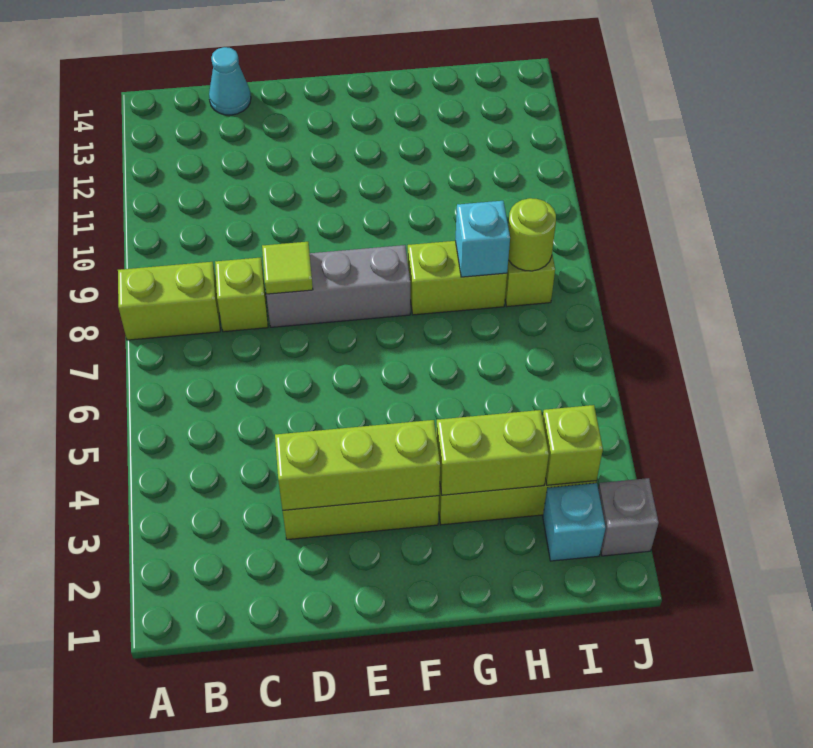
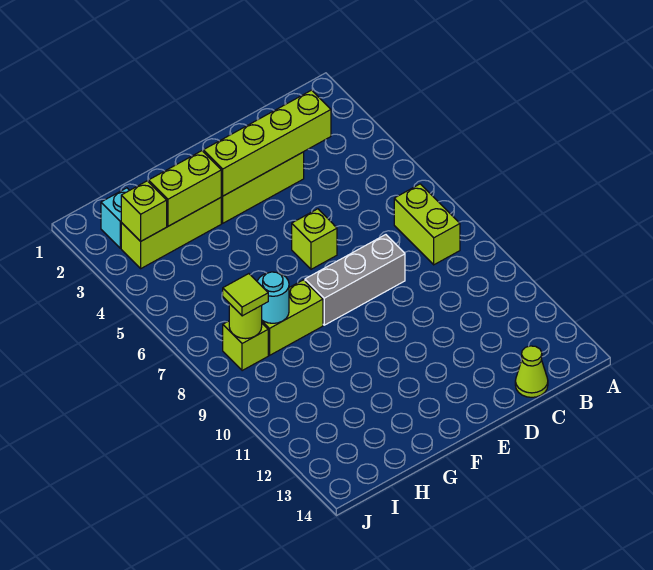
lime 1x2 brick [118,262,220,340] -> lime 1x2 brick turned to [394,184,460,265]
lime 1x1 brick [215,258,268,332] -> lime 1x1 brick moved to [292,209,337,269]
cyan 1x1 cone [209,47,251,115] -> lime 1x1 cone [515,346,548,397]
lime 1x3 brick [275,420,440,510] -> lime 1x4 brick [203,90,331,196]
lime 1x1 tile [262,242,313,294] -> lime 1x1 tile moved to [223,274,268,316]
cyan 1x1 brick [455,201,510,277] -> cyan 1x1 round brick [257,272,289,323]
grey 1x1 brick [598,478,659,556] -> none

